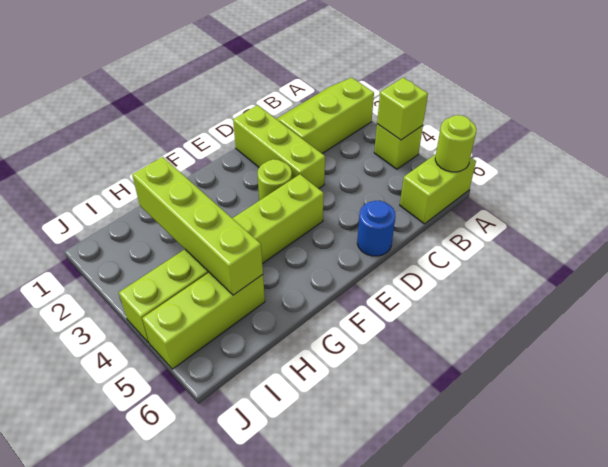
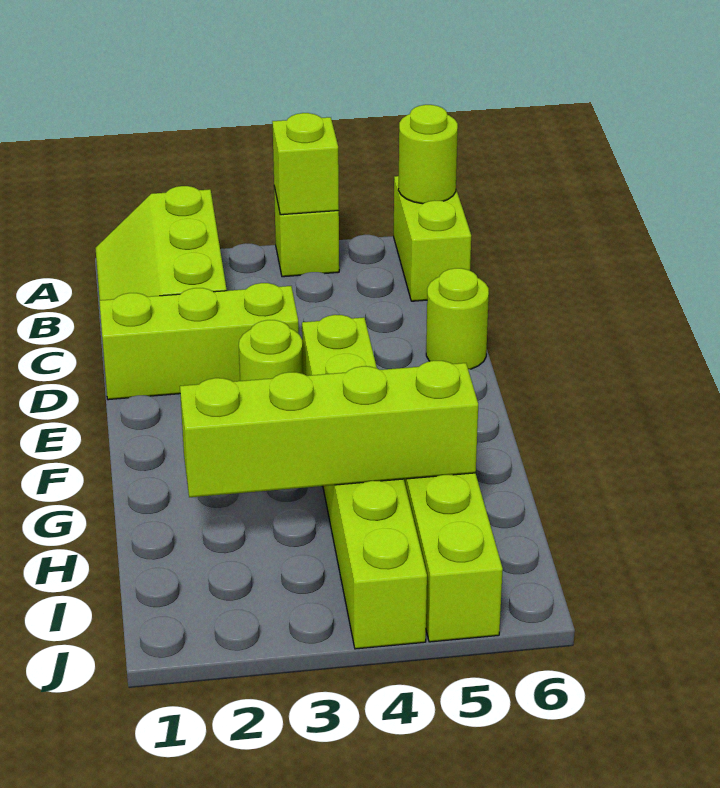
blue 1x1 round brick [357,201,395,256] -> lime 1x1 round brick [426,268,489,369]

